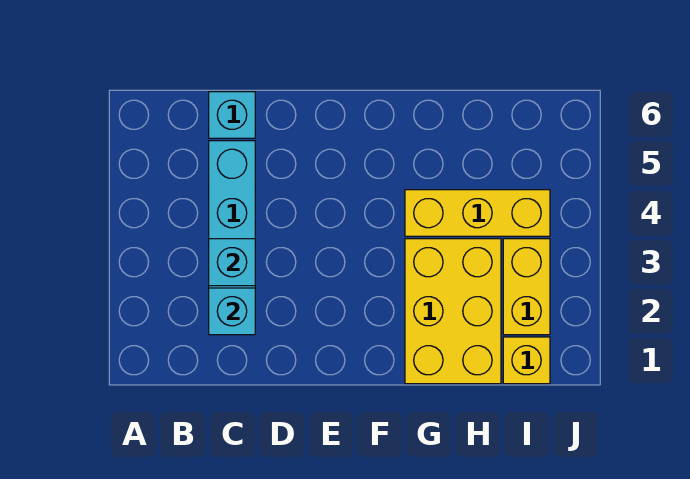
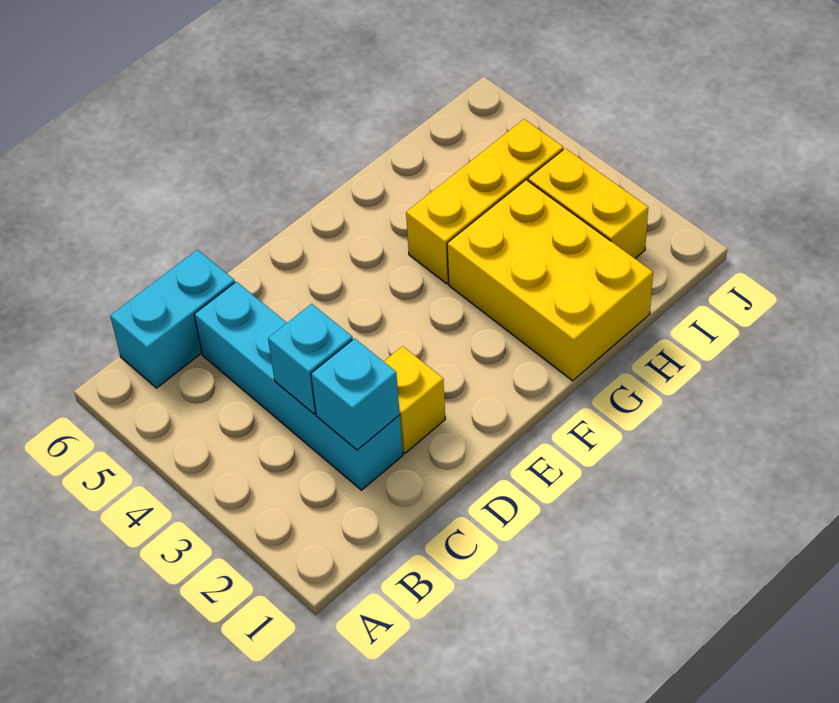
cyan 1x1 brick [209,92,255,138] -> cyan 1x2 brick [110,250,235,388]
yellow 1x1 brick [503,337,550,384] -> yellow 1x1 brick moved to [384,346,445,453]

